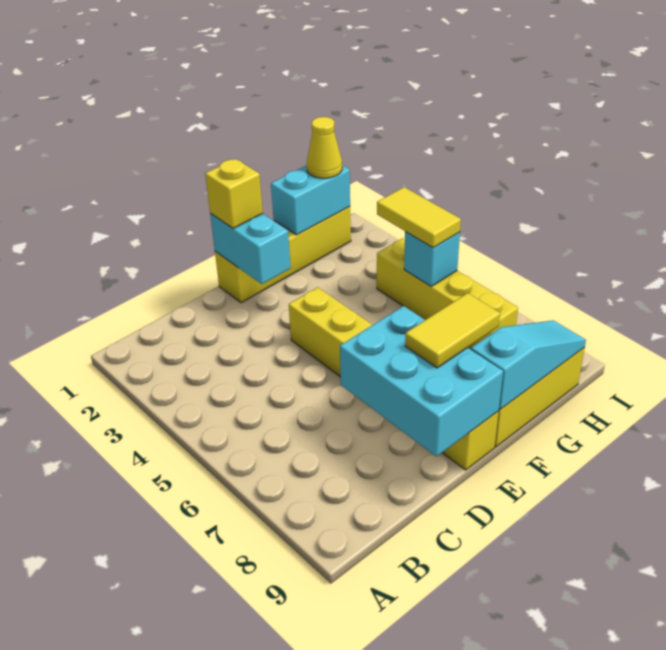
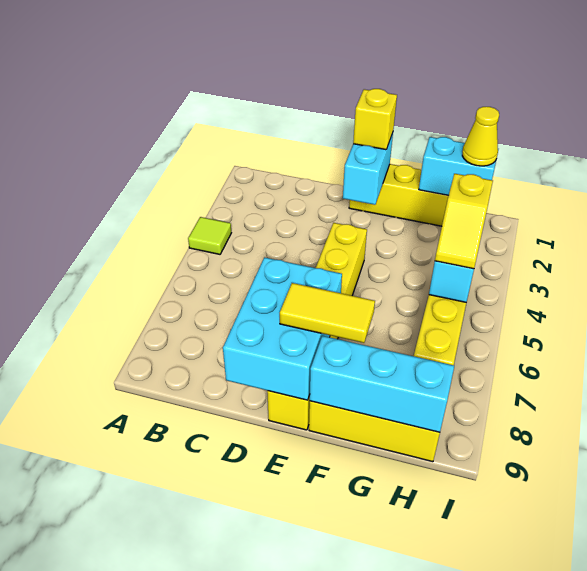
none -> lime 1x1 tile [188,217,231,254]
cyan 1x3 slope [471,320,586,409] -> cyan 1x3 brick [309,336,454,432]
yellow 1x2 tile [377,187,461,248] -> yellow 1x2 slope [435,174,493,269]

